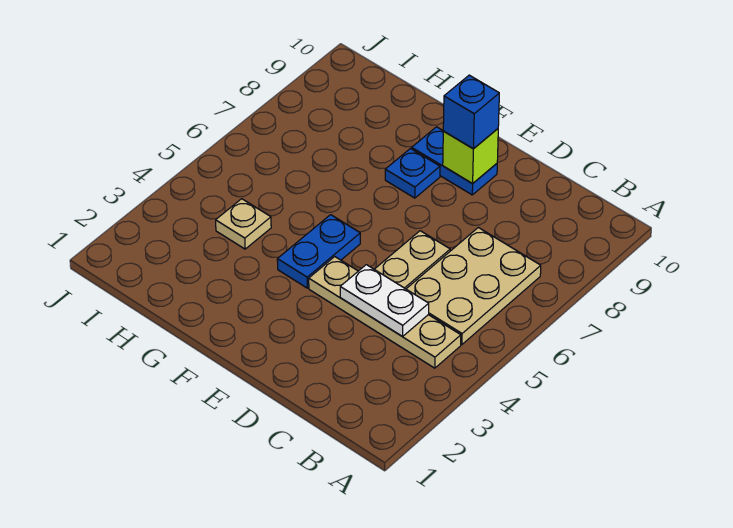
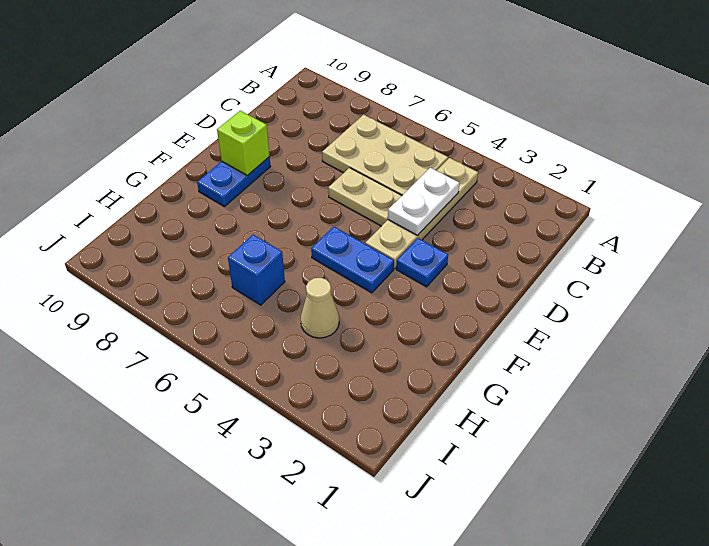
blue 1x1 brick [443,75,499,149] -> blue 1x1 brick moved to [228,235,285,305]
blue 1x1 plate [385,149,440,198] -> blue 1x1 plate moved to [396,238,448,287]
tan 1x1 plate [216,199,271,249] -> tan 1x1 cone [301,278,339,338]

